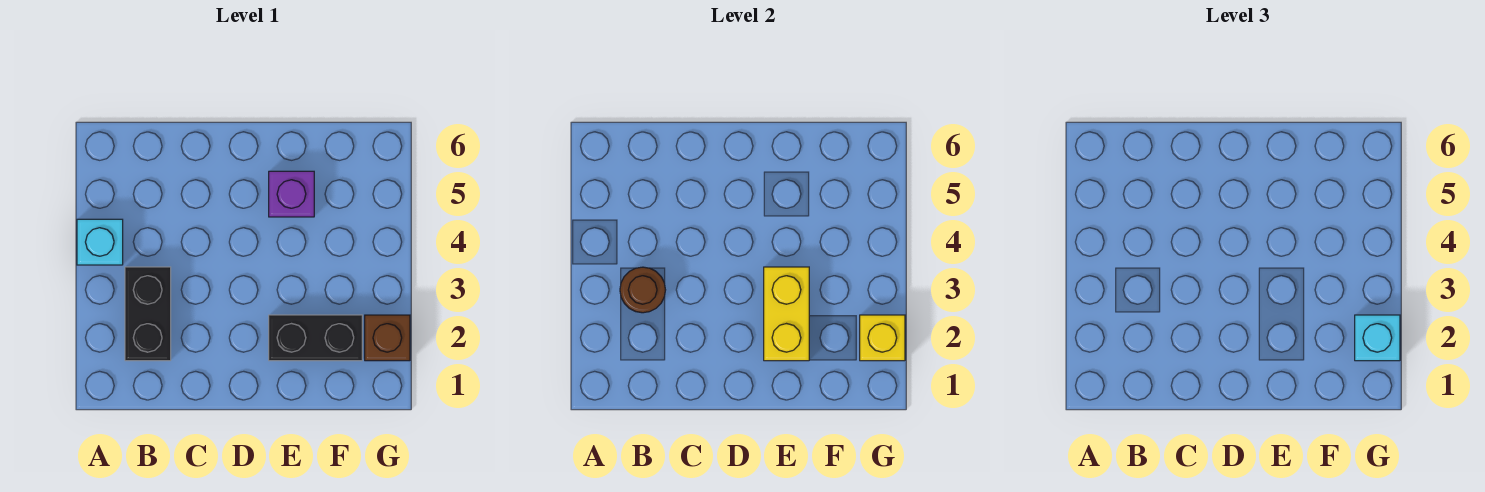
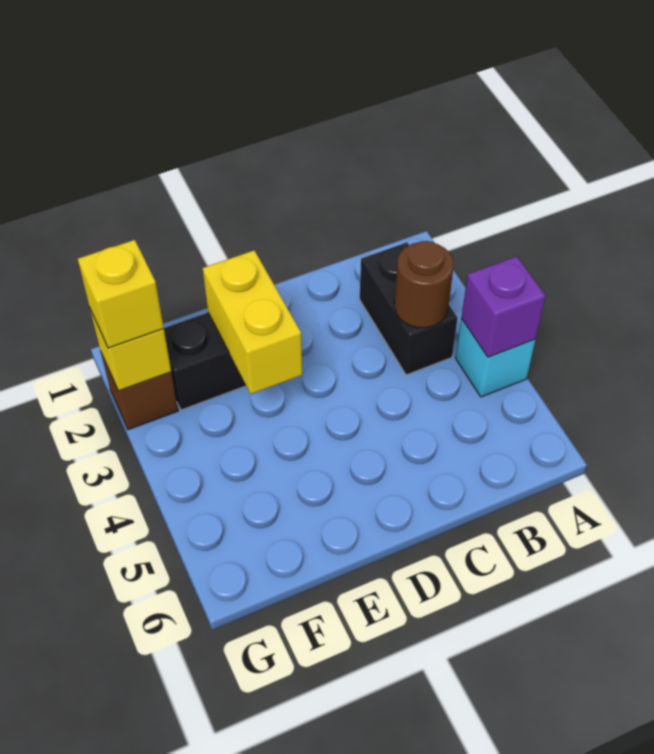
purple 1x1 brick [269,171,314,217] -> purple 1x1 brick moved to [461,256,545,357]
cyan 1x1 brick [1355,315,1400,361] -> yellow 1x1 brick [78,240,164,348]

